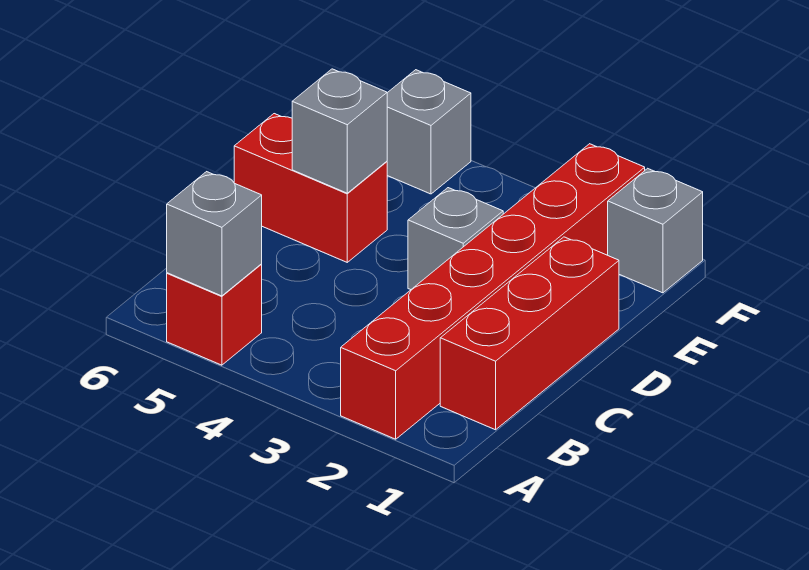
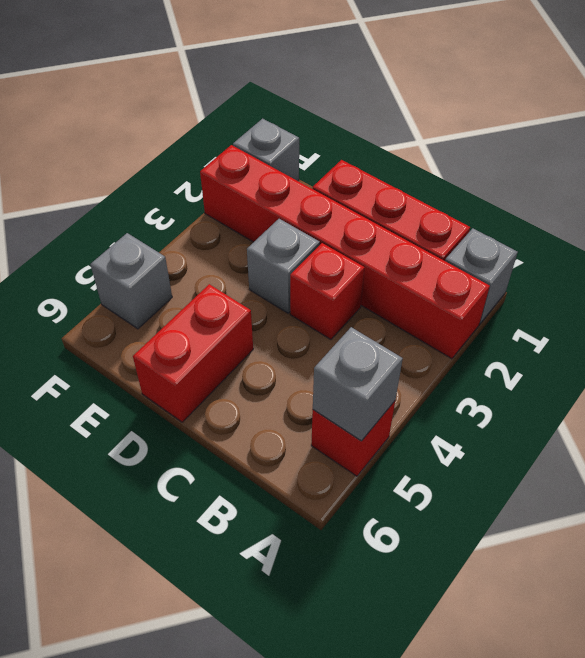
none -> red 1x1 brick [290,243,365,340]
grey 1x1 brick [292,69,387,193] -> grey 1x1 brick moved to [445,228,518,324]

